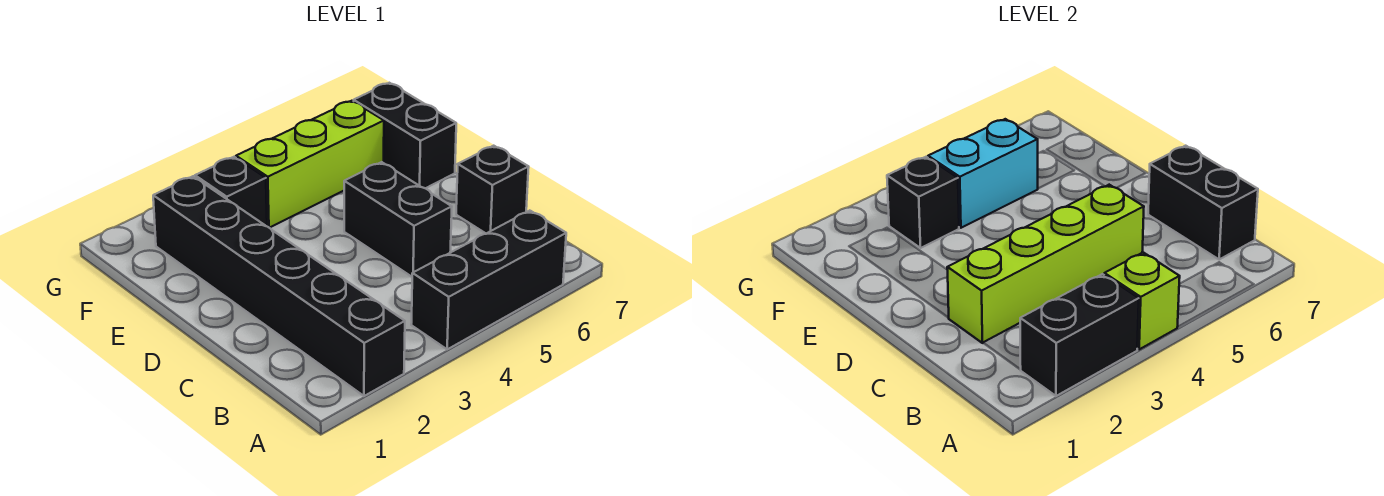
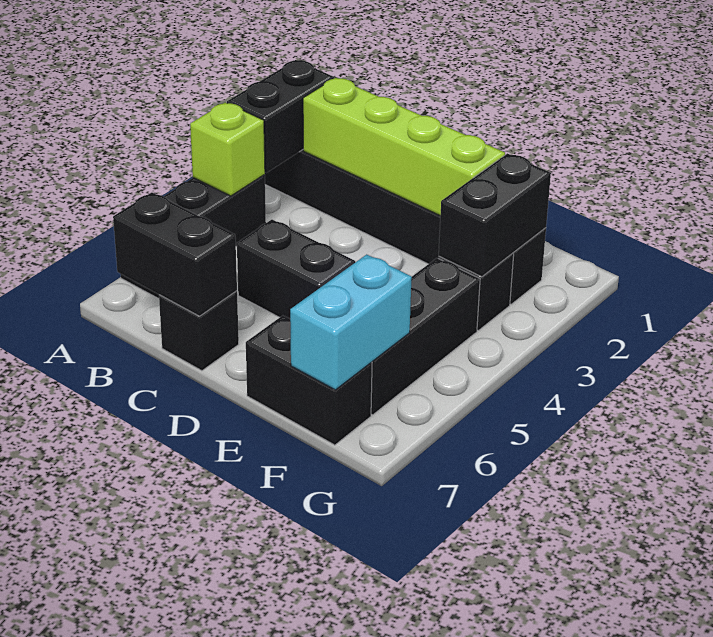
lime 1x4 brick [947,185,1144,343] -> lime 1x4 brick turned to [303,78,505,216]
black 1x1 brick [887,157,959,248] -> black 1x2 brick [439,153,551,277]
lime 1x3 brick [236,101,384,228] -> black 1x3 brick [371,258,480,415]
cyan 1x2 brick [928,119,1038,228] -> cyan 1x2 brick moved to [290,254,412,390]

